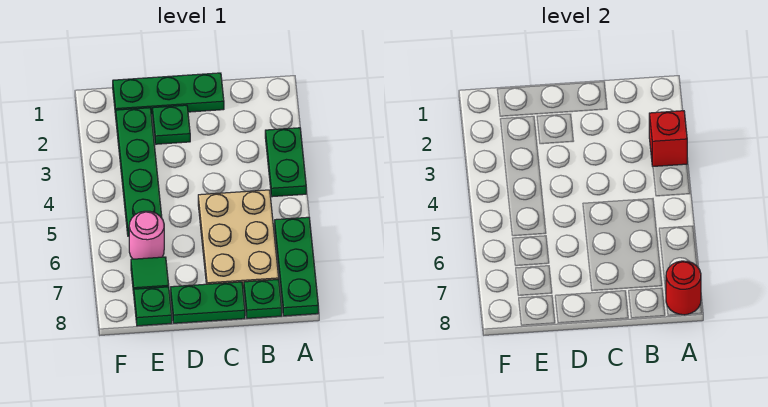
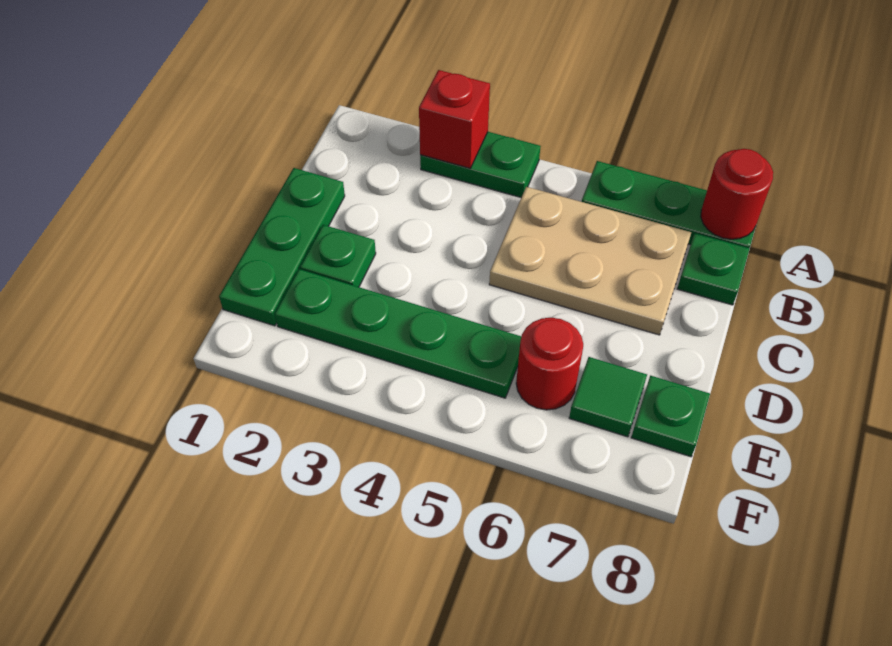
green 1x2 plate [171,282,245,323] -> none
pink 1x1 round brick [129,211,164,259] -> red 1x1 round brick [516,318,583,410]

